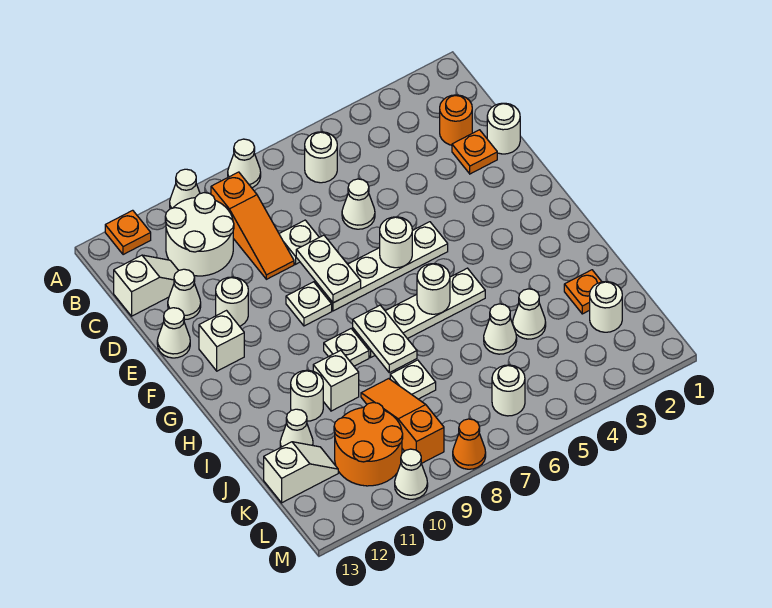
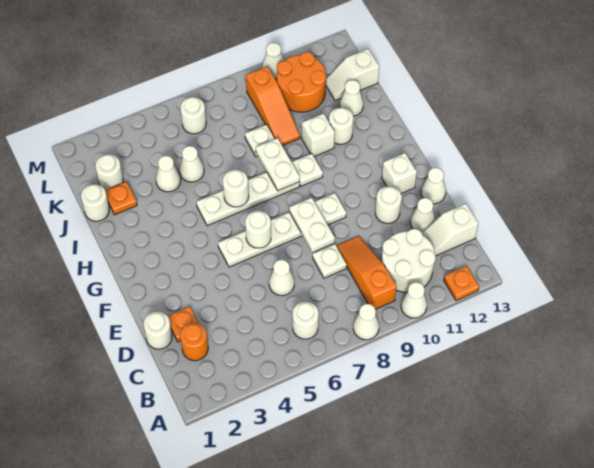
none -> white 1x1 round brick [81,184,109,221]
orange 1x1 cone [453,419,486,469] -> none

